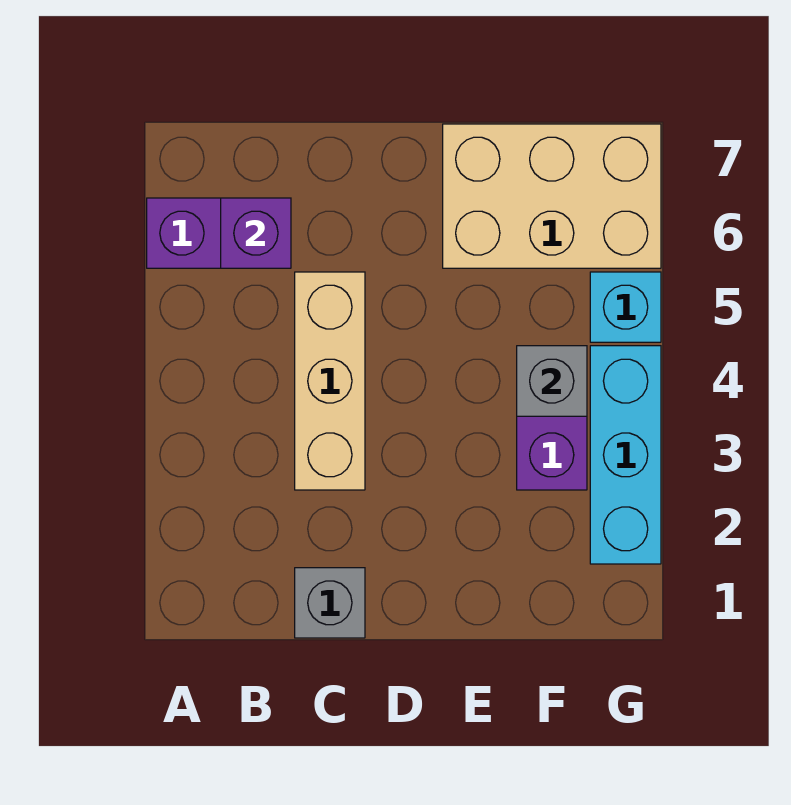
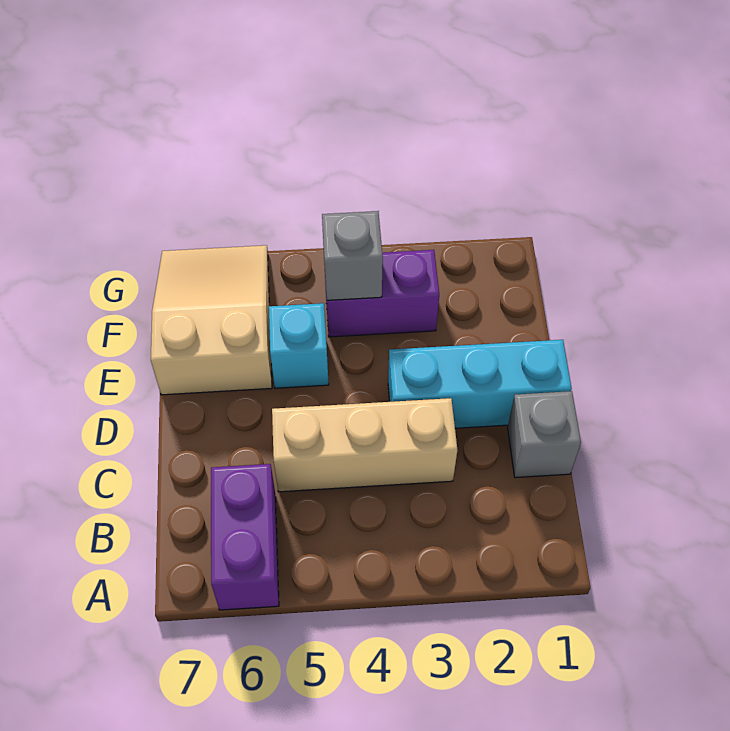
purple 1x1 brick [221,198,291,268] -> none
tan 2x3 brick [443,124,661,268] -> tan 2x3 slope [151,245,272,395]
cyan 1x3 brick [590,346,661,564] -> cyan 1x3 brick moved to [388,340,572,428]
cyan 1x1 brick [590,272,661,342] -> cyan 1x1 brick moved to [269,303,329,388]

